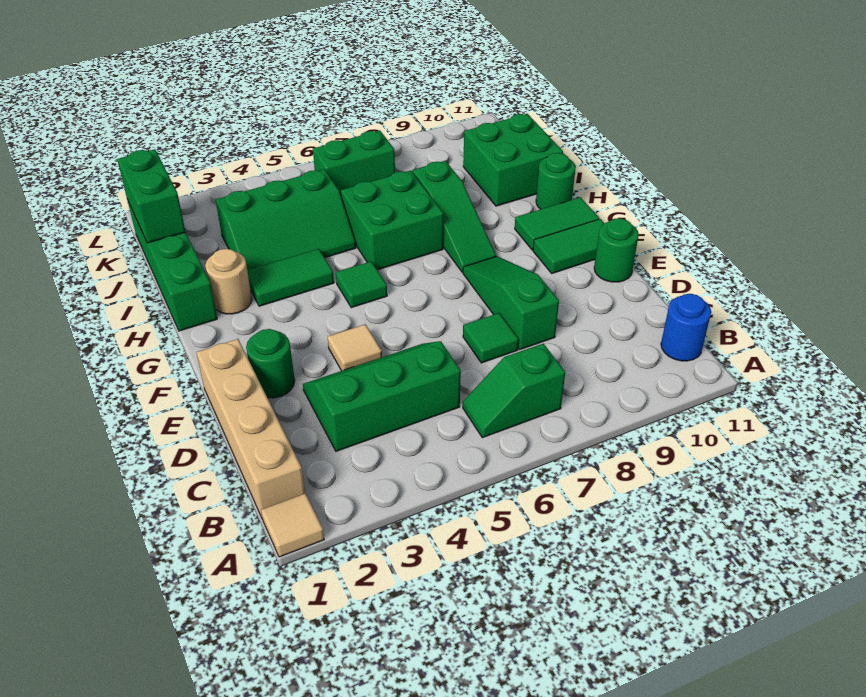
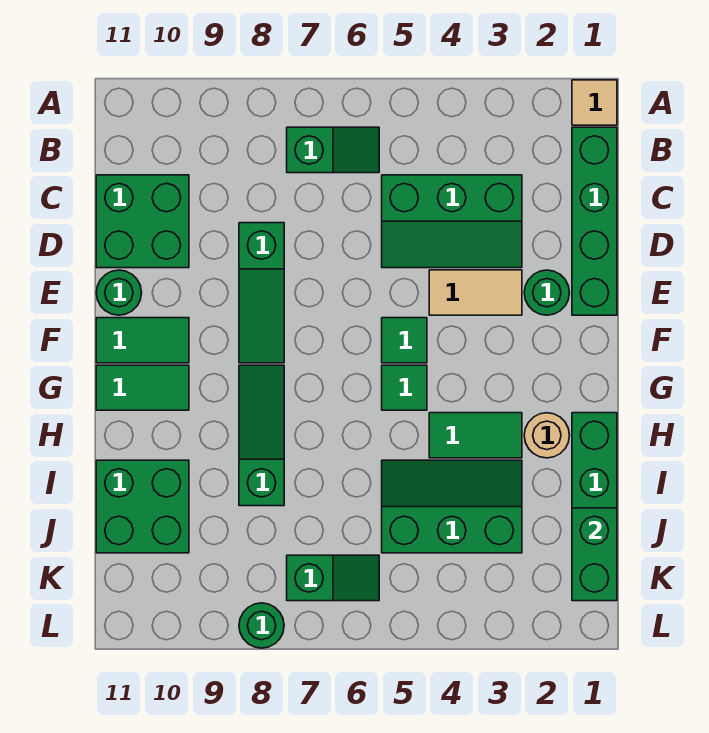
tan 1x4 brick [196,339,305,519] -> green 1x4 brick [572,127,617,315]
blue 1x1 round brick [661,294,711,361] -> none
green 1x1 tile [463,313,519,363] -> green 1x1 tile moved to [382,318,427,363]
tan 1x1 tile [328,324,382,371] -> tan 1x2 tile [429,270,522,315]
green 2x2 brick [341,170,443,270] -> green 2x2 brick moved to [96,175,189,268]
green 1x1 round brick [536,153,575,209] -> green 1x1 round brick moved to [239,603,284,648]
green 1x2 brick [313,131,395,195] -> green 1x2 slope [287,555,379,601]

